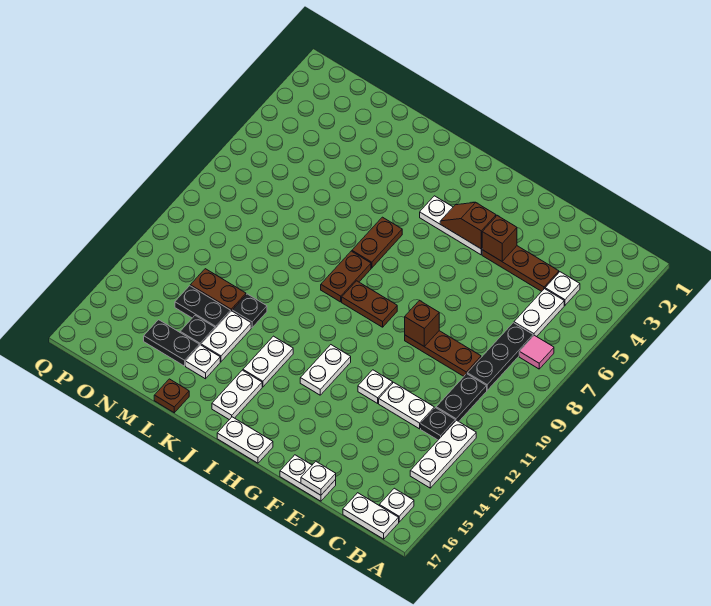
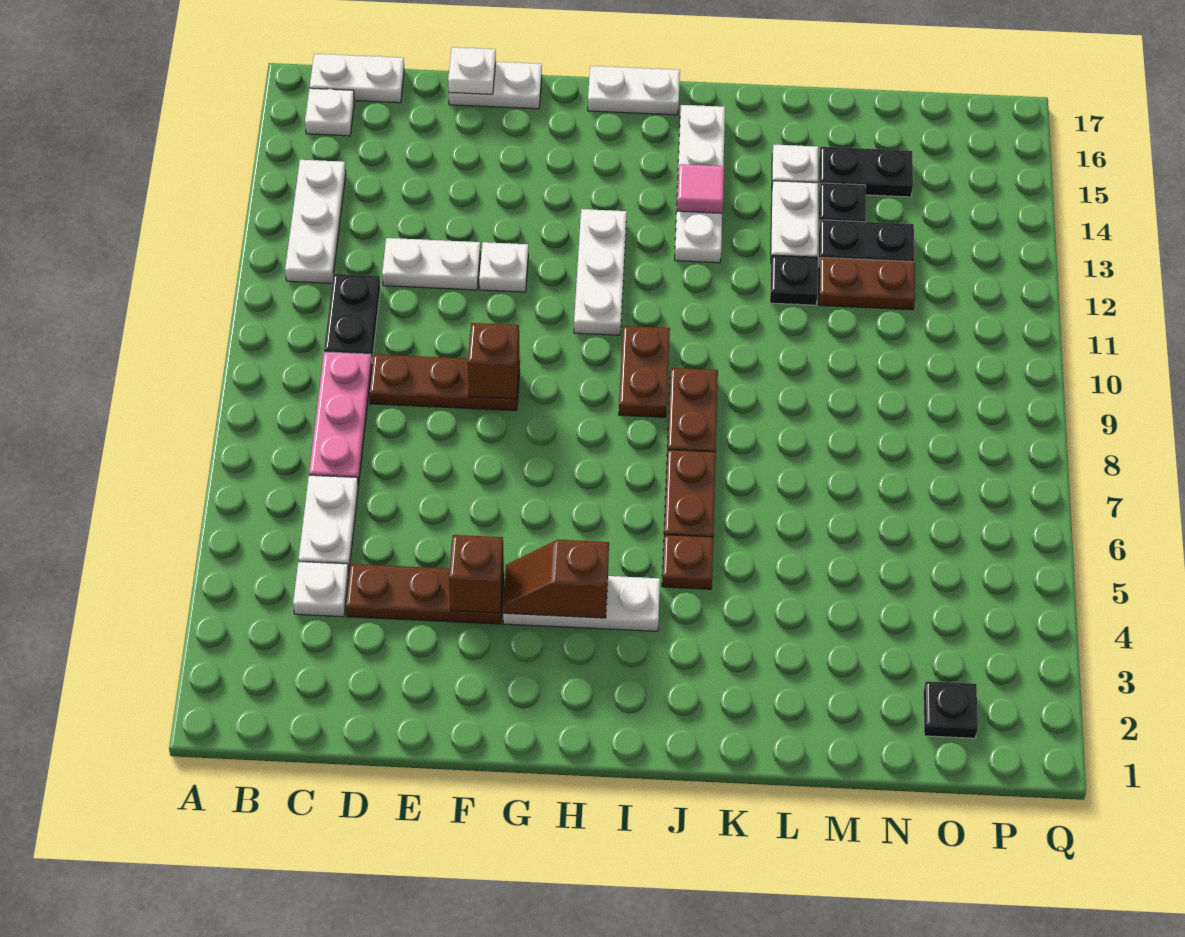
pink 1x1 tile [519,335,554,369] -> pink 1x1 tile moved to [677,164,724,213]
black 1x3 plate [467,323,533,390] -> pink 1x3 plate [309,352,372,486]
black 1x1 plate [421,408,455,440] -> black 1x1 plate moved to [923,681,978,738]
brown 1x2 slope [440,202,496,249] -> brown 1x2 slope turned to [503,540,609,618]
brown 1x2 plate [342,281,397,327] -> brown 1x2 plate turned to [619,326,670,417]
white 1x2 plate [300,345,351,395] -> white 1x3 plate [574,209,627,335]
brown 1x1 plate [154,379,189,413] -> brown 1x1 plate moved to [662,535,713,589]

